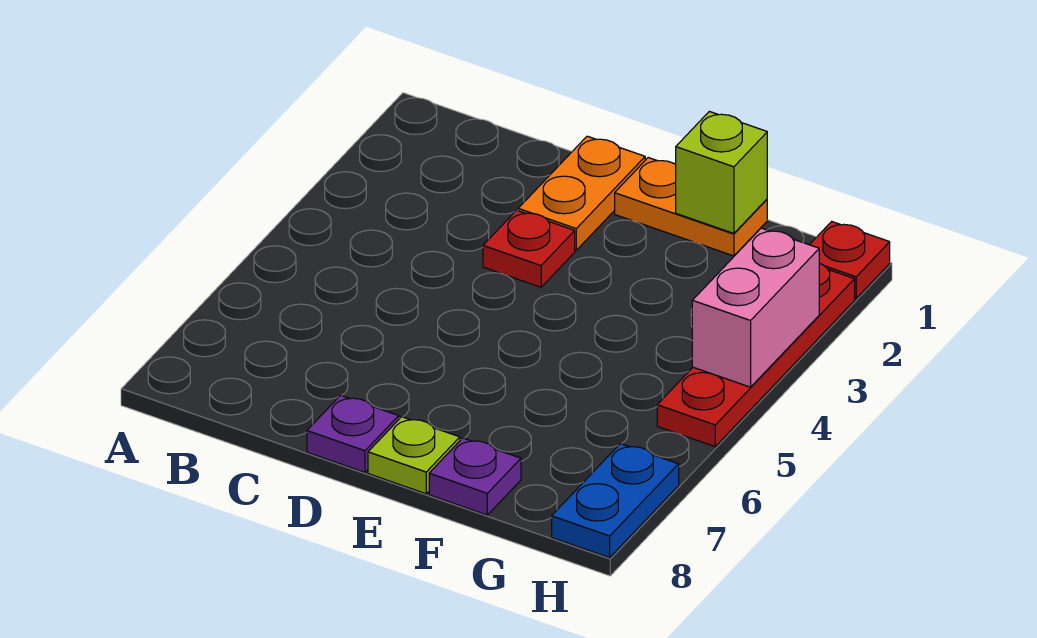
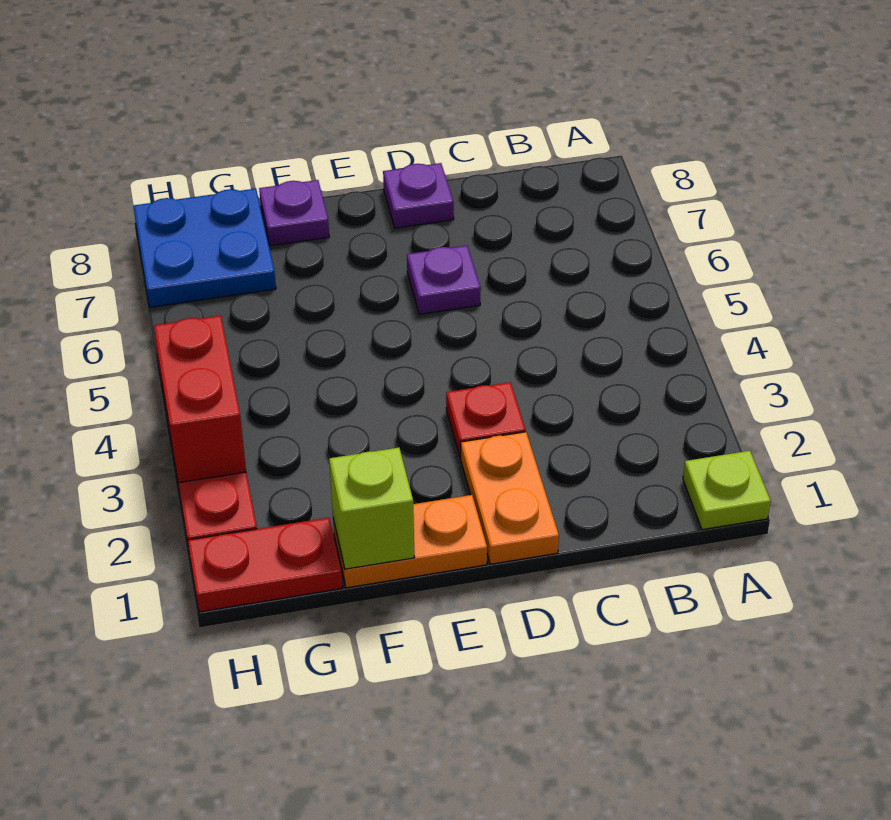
none -> purple 1x1 plate [407,246,481,314]
lime 1x1 plate [368,417,460,494] -> lime 1x1 plate moved to [683,451,771,530]
red 1x1 plate [810,222,890,298] -> red 1x2 plate [188,518,342,612]
pink 1x2 brick [692,228,819,387] -> red 1x2 brick [154,316,246,483]
blue 1x2 plate [552,444,679,558] -> blue 2x2 plate [133,189,276,307]

